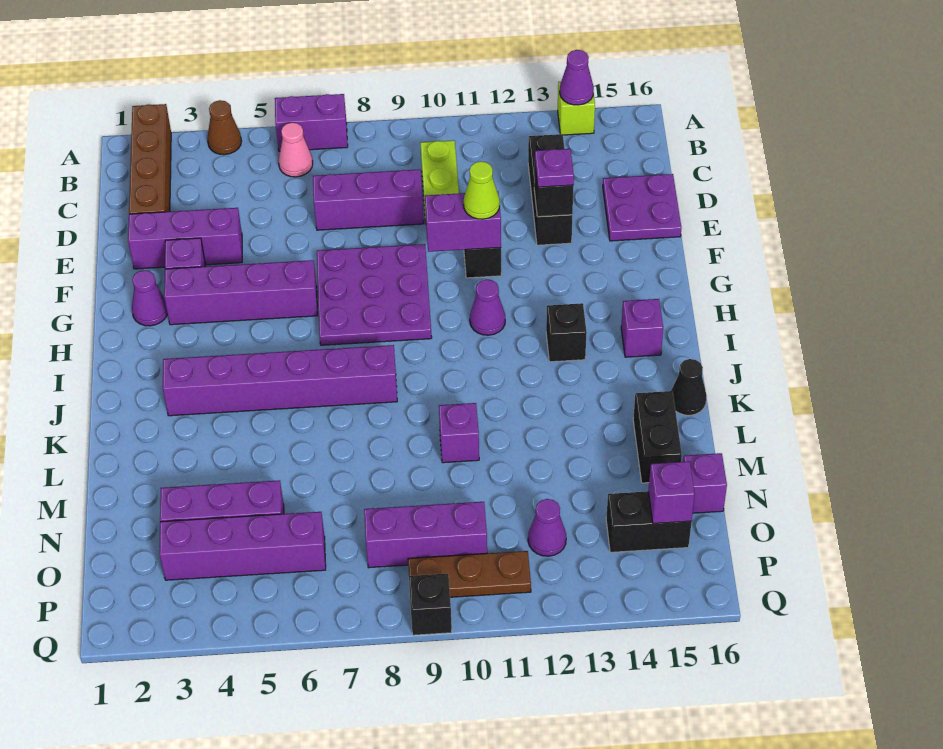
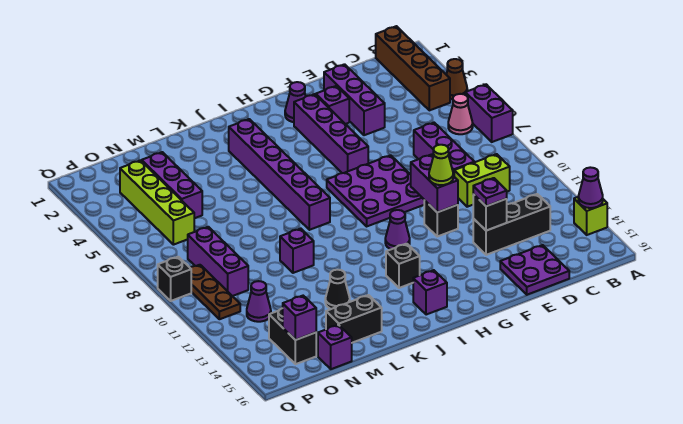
brown 1x4 brick [129,104,171,214] -> brown 1x4 brick turned to [376,26,450,110]
black 1x1 cone [671,359,707,415] -> black 1x1 cone moved to [325,270,350,309]
purple 1x4 brick [159,512,326,580] -> lime 1x4 brick [120,160,194,245]

